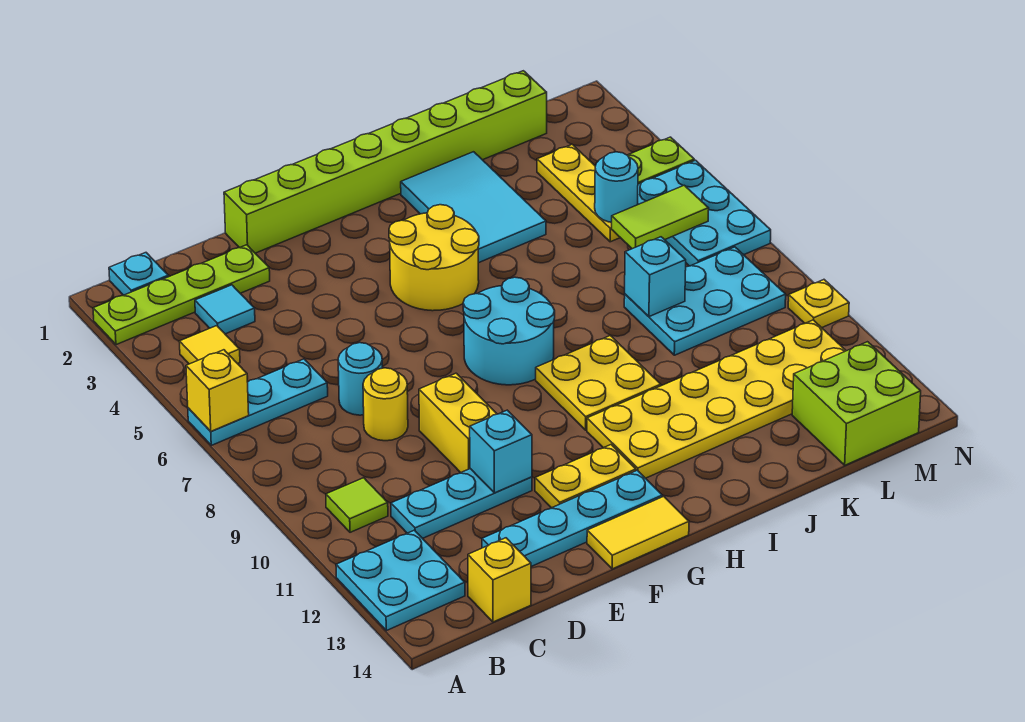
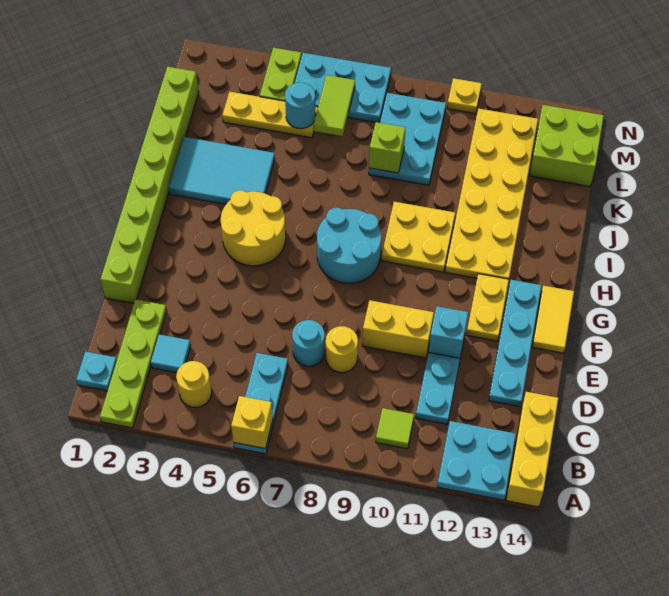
yellow 1x1 tile [179,326,240,364] -> yellow 1x1 round brick [176,361,212,408]
yellow 1x1 brick [468,538,531,622] -> yellow 1x3 brick [506,392,558,507]
cyan 1x1 brick [625,237,686,317] -> lime 1x1 brick [369,122,405,173]

